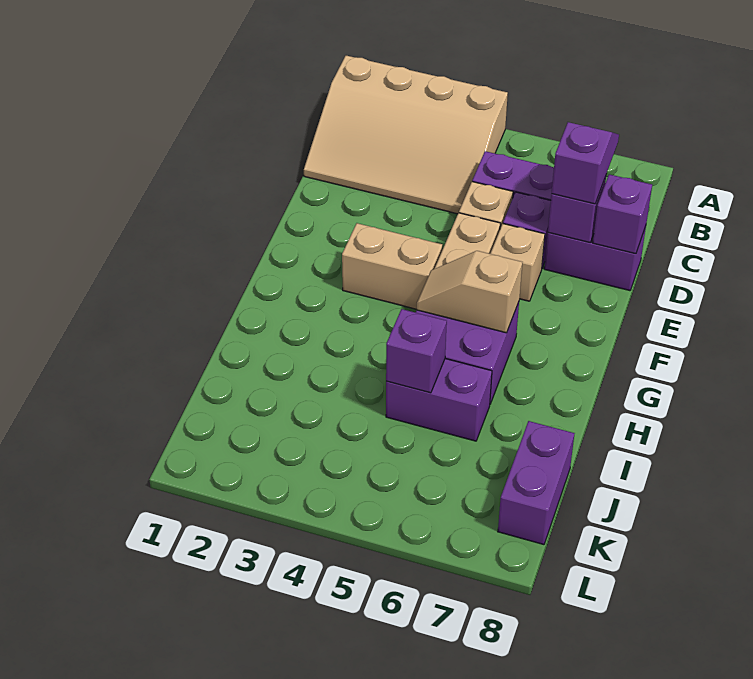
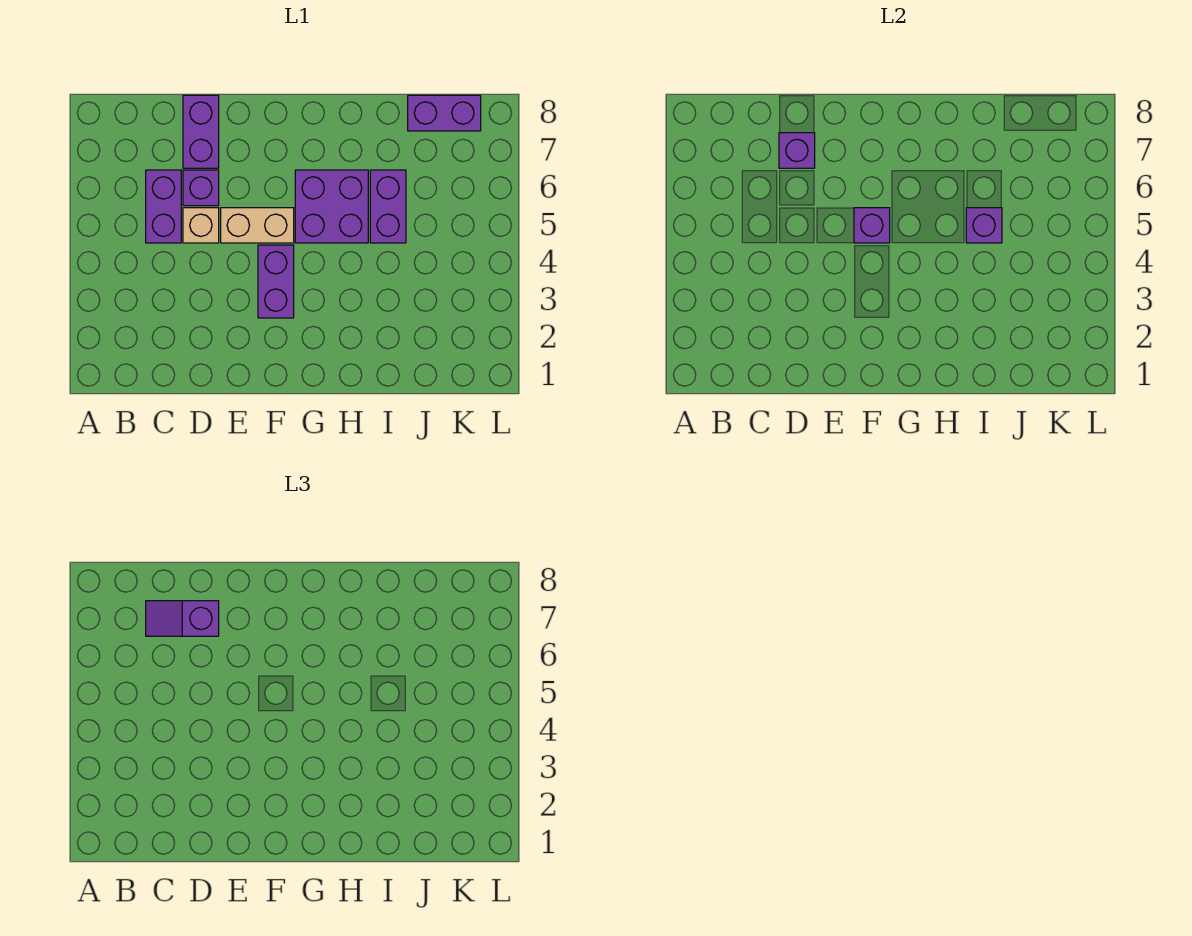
tan 3x4 slope [304,56,508,214] -> none
purple 1x1 brick [593,174,652,254] -> purple 1x1 brick moved to [854,208,890,243]
tan 1x1 brick [490,224,545,301] -> none
tan 1x2 brick [342,223,442,309] -> purple 1x2 brick [258,245,294,318]
tan 1x2 slope [417,251,522,333] -> none

